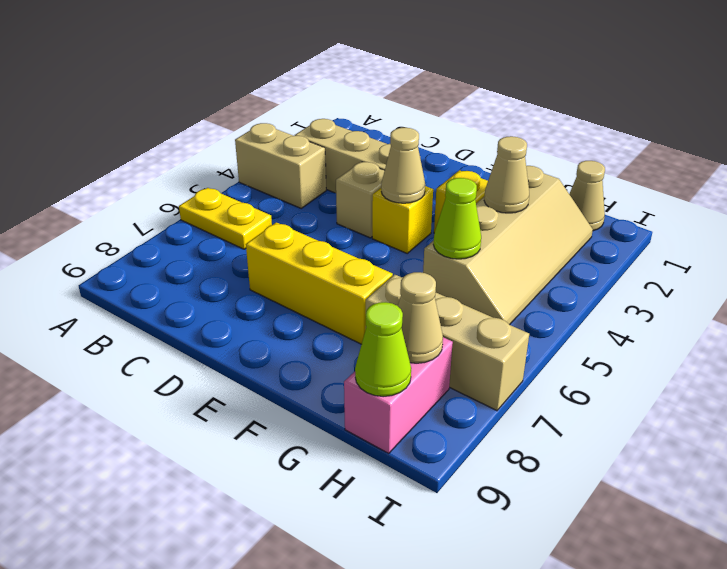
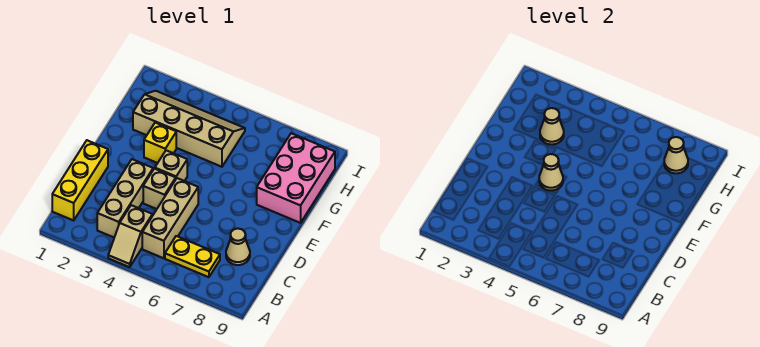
tan 1x2 brick [235,123,326,208] -> tan 1x2 slope [108,205,152,267]
yellow 1x2 plate [179,188,272,249] -> yellow 1x2 plate turned to [165,236,220,277]
yellow 1x3 brick [246,222,393,344] -> yellow 1x3 brick moved to [52,140,108,220]
yellow 1x1 brick [372,186,433,253] -> tan 1x1 brick [155,150,187,181]
lime 1x1 cone [433,178,481,259] -> none
tan 1x3 brick [366,274,529,411] -> tan 1x3 brick moved to [142,178,198,258]
tan 1x1 cone [569,161,605,231] -> tan 1x1 cone moved to [226,228,250,265]
pink 1x2 brick [344,337,453,453] -> pink 2x3 brick [257,133,335,223]
lime 1x1 cone [355,302,411,397] -> none

